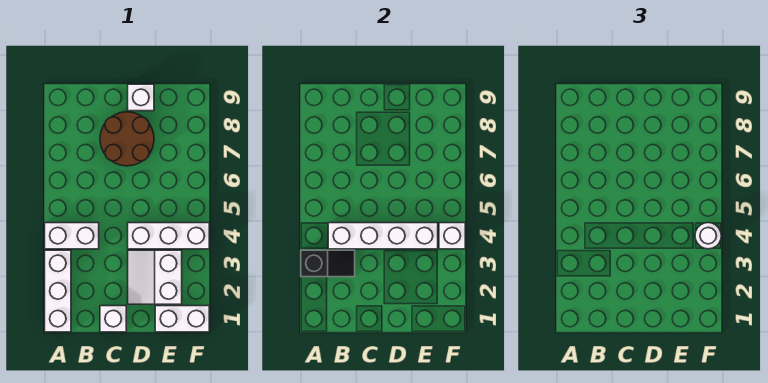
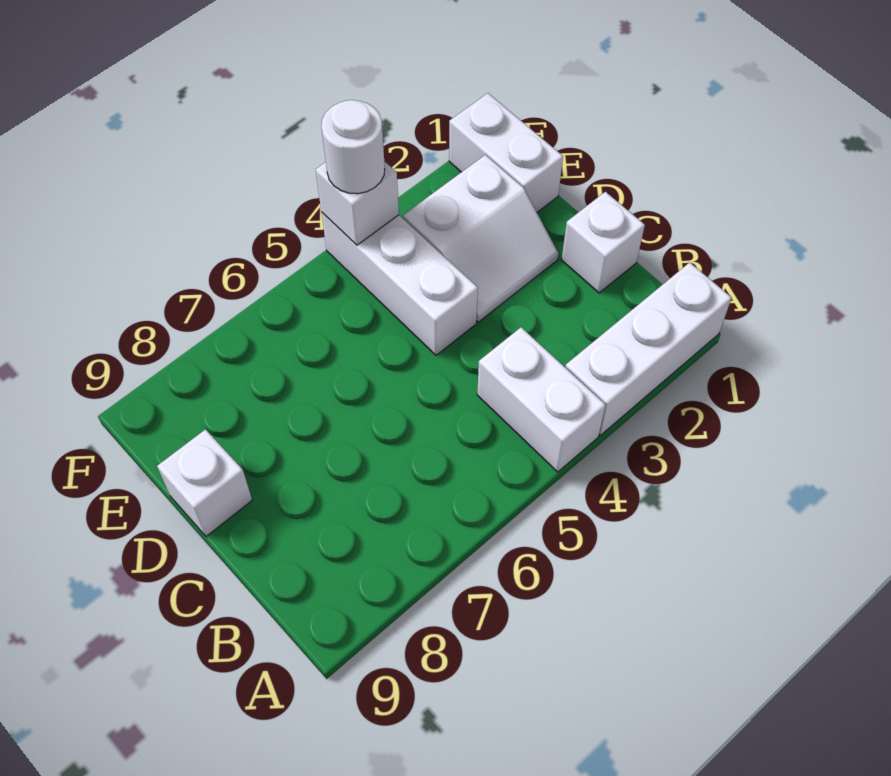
black 1x2 slope [301,250,355,277] -> none
white 1x4 brick [328,223,438,249] -> none
brown 2x2 round brick [100,112,154,166] -> none

